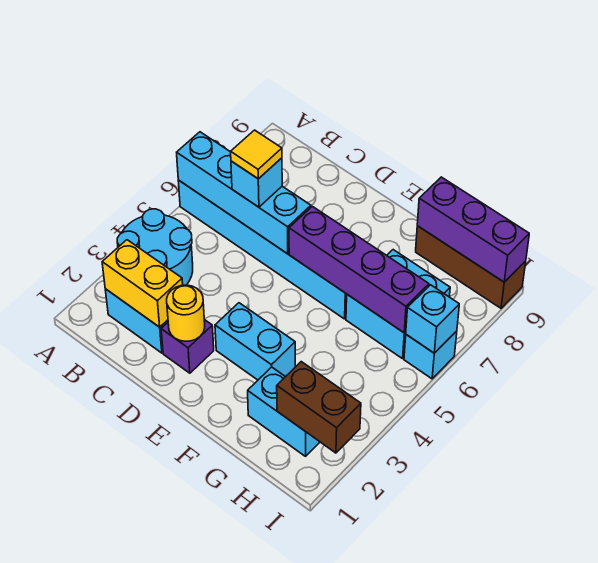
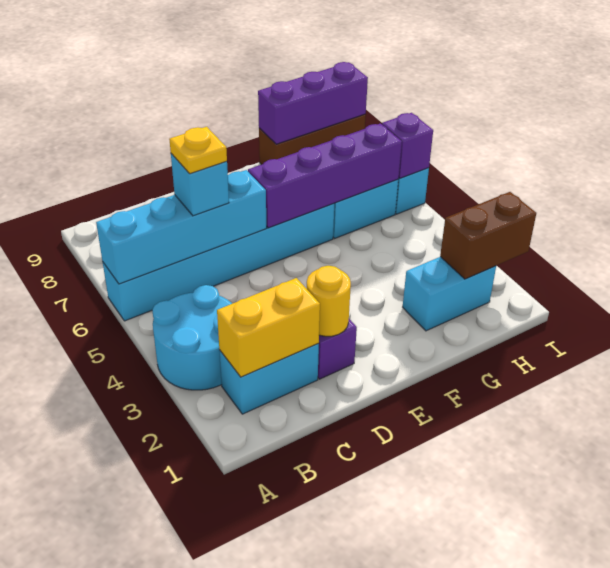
yellow 1x1 tile [231,130,282,179] -> yellow 1x1 plate [169,127,227,174]
cyan 1x2 brick [215,303,295,380] -> none
cyan 1x1 brick [406,285,459,353] -> purple 1x1 brick [382,113,433,178]

